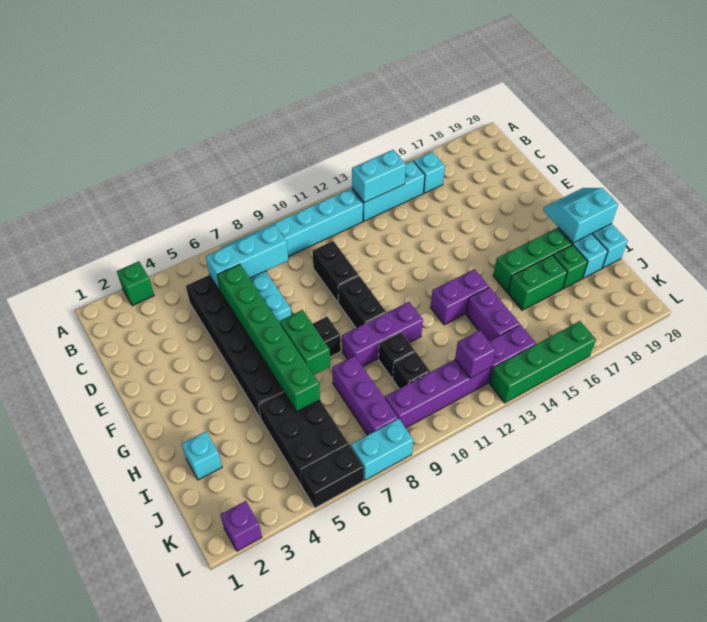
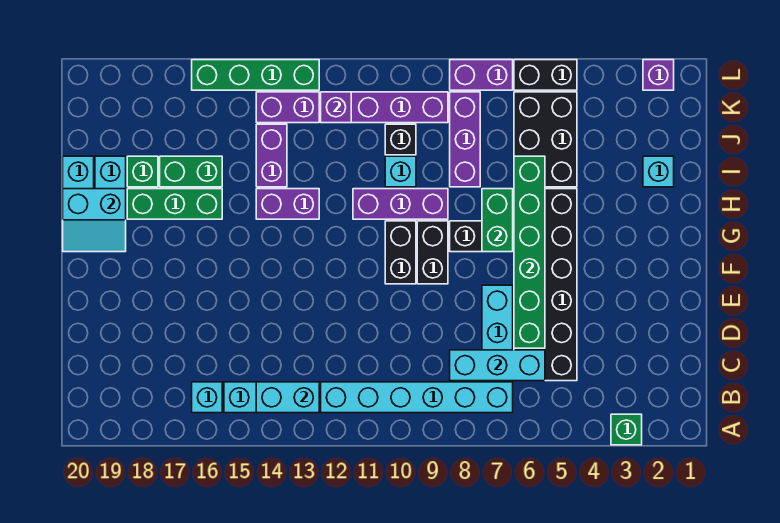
black 1x2 brick [312,241,359,302] -> black 1x2 brick moved to [417,221,448,284]
black 1x1 brick [379,332,415,378] -> cyan 1x1 brick [385,156,416,187]
cyan 1x2 brick [351,419,413,480] -> purple 1x2 brick [450,60,513,90]

